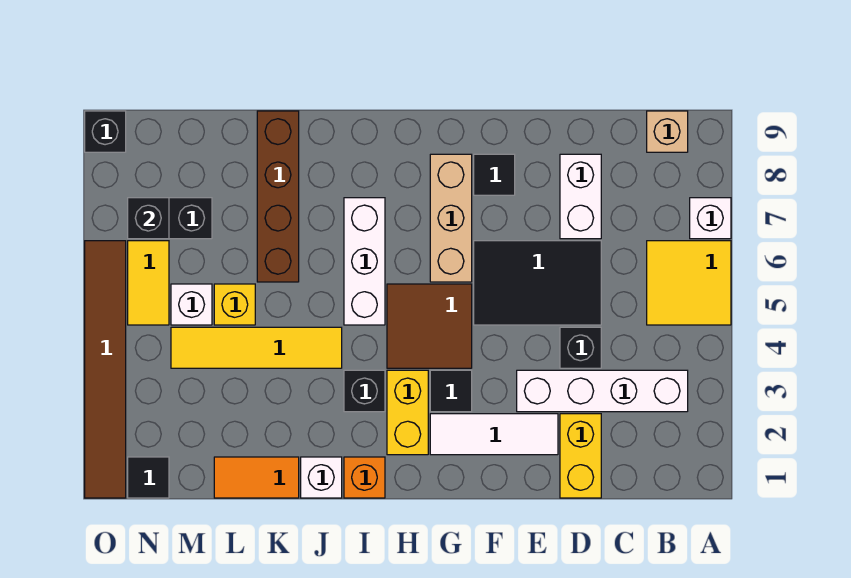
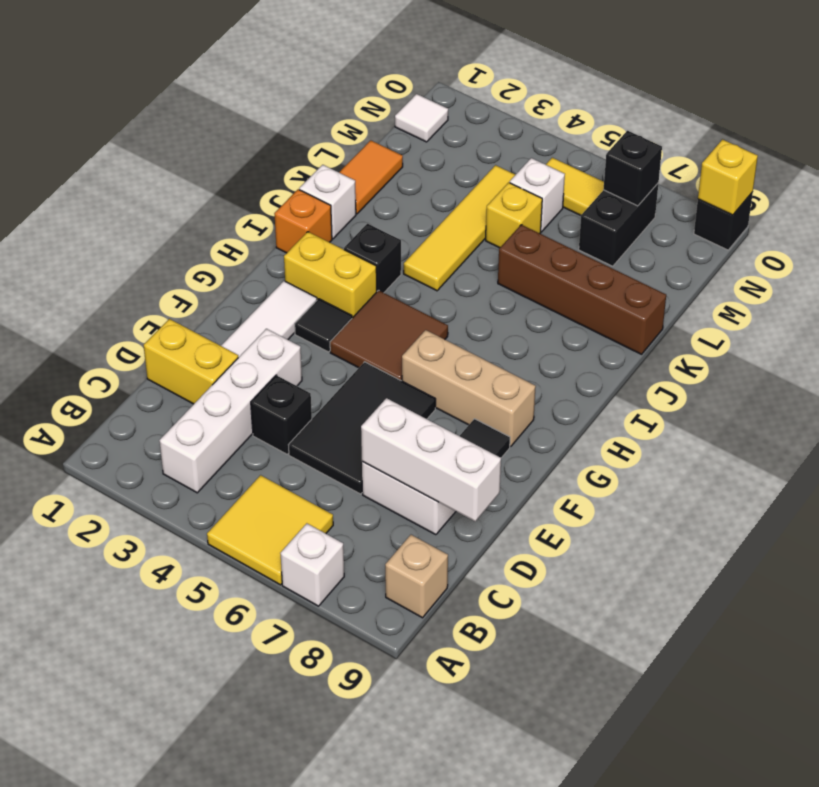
white 1x3 brick [344,198,385,325] -> white 1x3 brick moved to [361,398,501,521]
black 1x1 tile [128,457,169,498] -> white 1x1 tile [395,94,448,142]
brown 1x6 tile [85,241,126,498] -> none
none -> yellow 1x1 brick [698,140,758,215]

